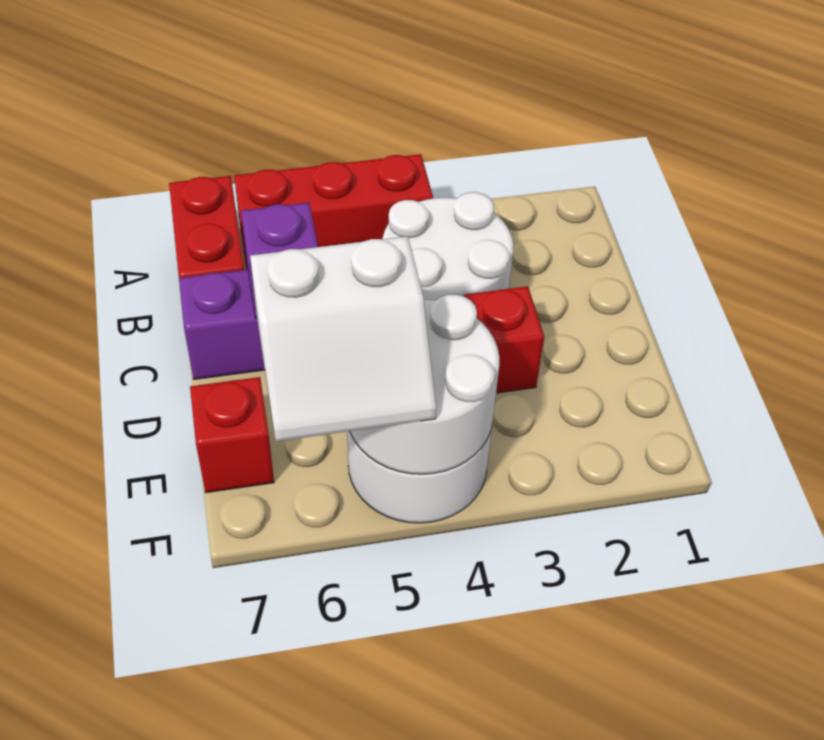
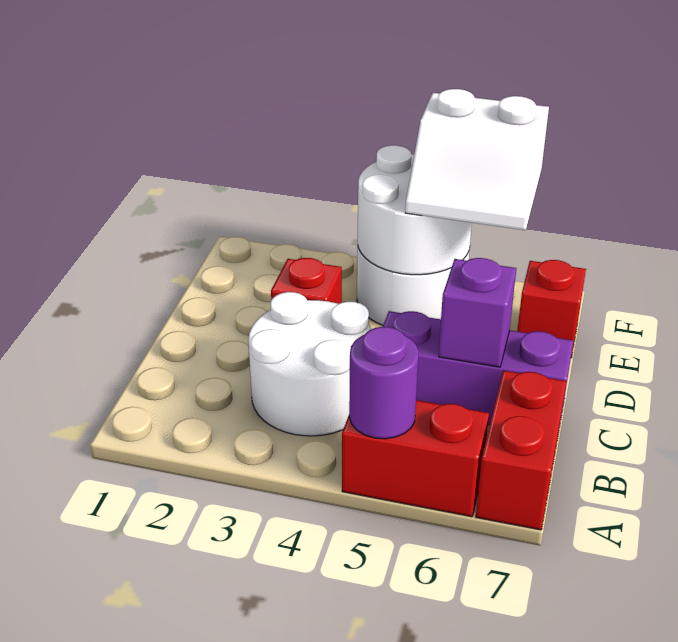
red 1x3 brick [234,154,433,270] -> red 1x2 brick [342,400,489,517]
none -> purple 1x1 round brick [349,327,419,439]
white 2x2 slope [250,236,436,441] -> white 2x2 slope turned to [405,89,549,230]

